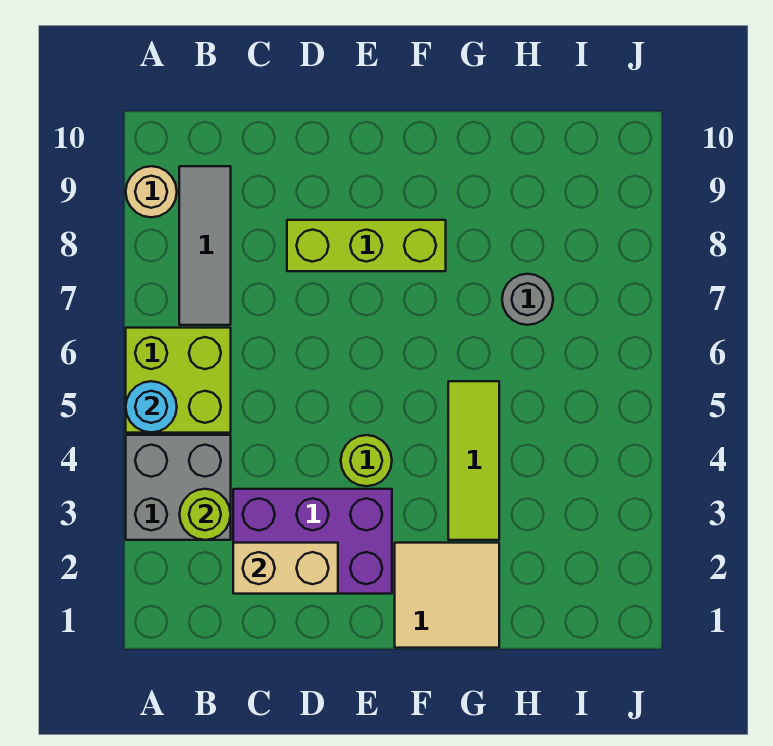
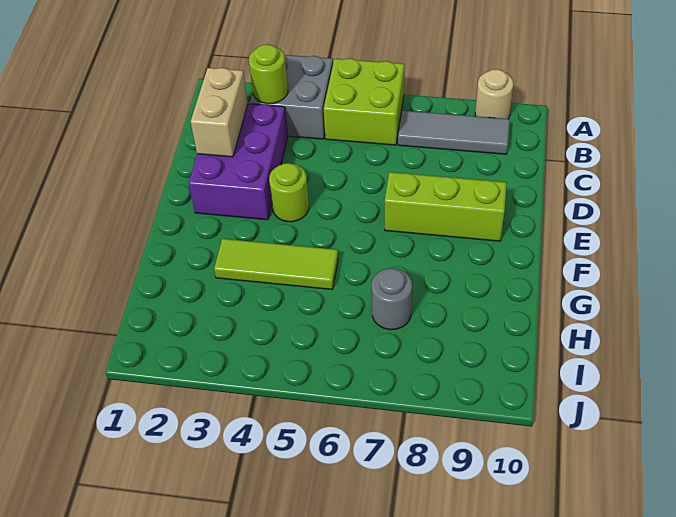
cyan 1x1 round brick [126,381,177,432] -> none
lime 1x3 brick [287,220,446,271] -> lime 1x3 brick turned to [385,172,507,241]
tan 2x2 tile [395,543,499,648] -> none

